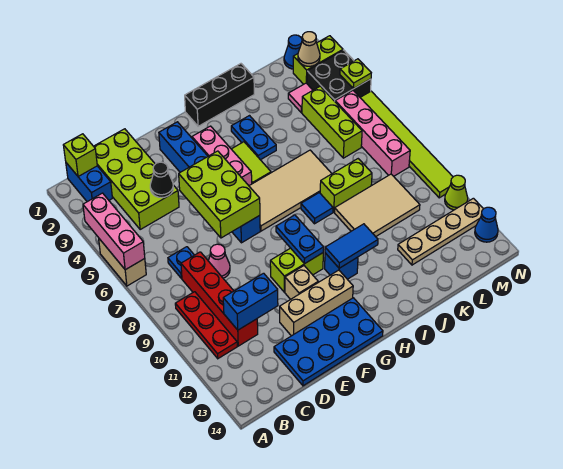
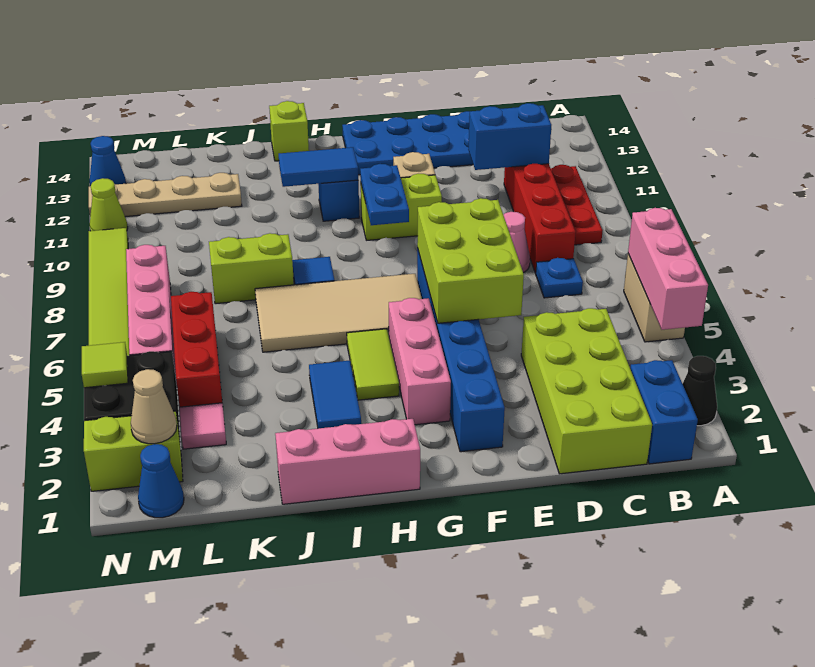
lime 1x1 brick [63,134,97,177] -> lime 1x1 brick moved to [269,101,309,161]
black 1x1 cone [150,162,173,198] -> black 1x1 cone moved to [682,356,717,426]
tan 1x3 brick [280,270,353,336] -> none
black 1x3 brick [185,64,254,126] -> pink 1x3 brick [275,419,420,504]
blue 1x2 plate [231,116,276,160] -> blue 1x2 tile [309,361,361,428]
tan 2x3 tile [335,174,420,237] -> none
lime 1x3 brick [302,86,362,158] -> red 1x3 brick [171,292,222,407]
lime 1x1 plate [340,59,371,89] -> lime 1x1 tile [82,342,128,388]

